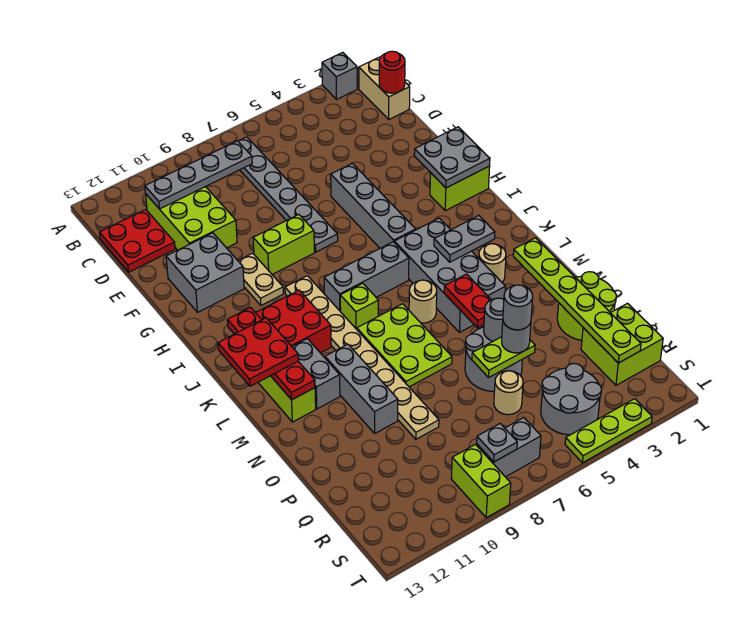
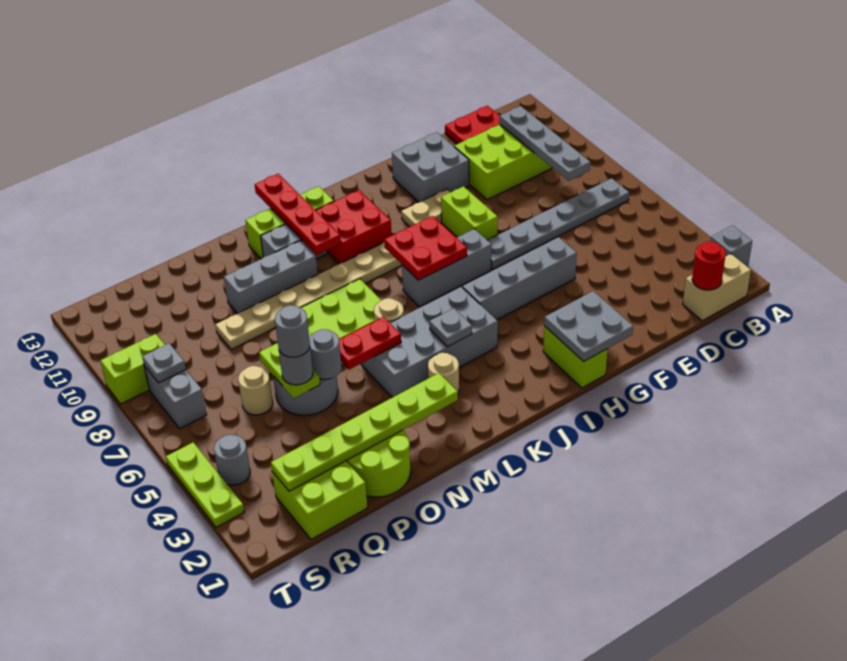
grey 1x3 brick [324,242,409,312] -> grey 1x3 brick turned to [402,229,492,307]
red 1x4 plate [227,308,315,400] -> red 1x4 plate turned to [255,174,341,255]
grey 1x2 plate [434,216,495,262] -> grey 1x1 plate [429,308,472,347]
lime 1x1 brick [340,283,378,329] -> none
red 2x2 plate [218,318,298,386] -> red 2x2 plate moved to [384,216,467,280]
grey 2x2 round brick [541,364,602,435] -> grey 1x1 round brick [214,435,250,485]

